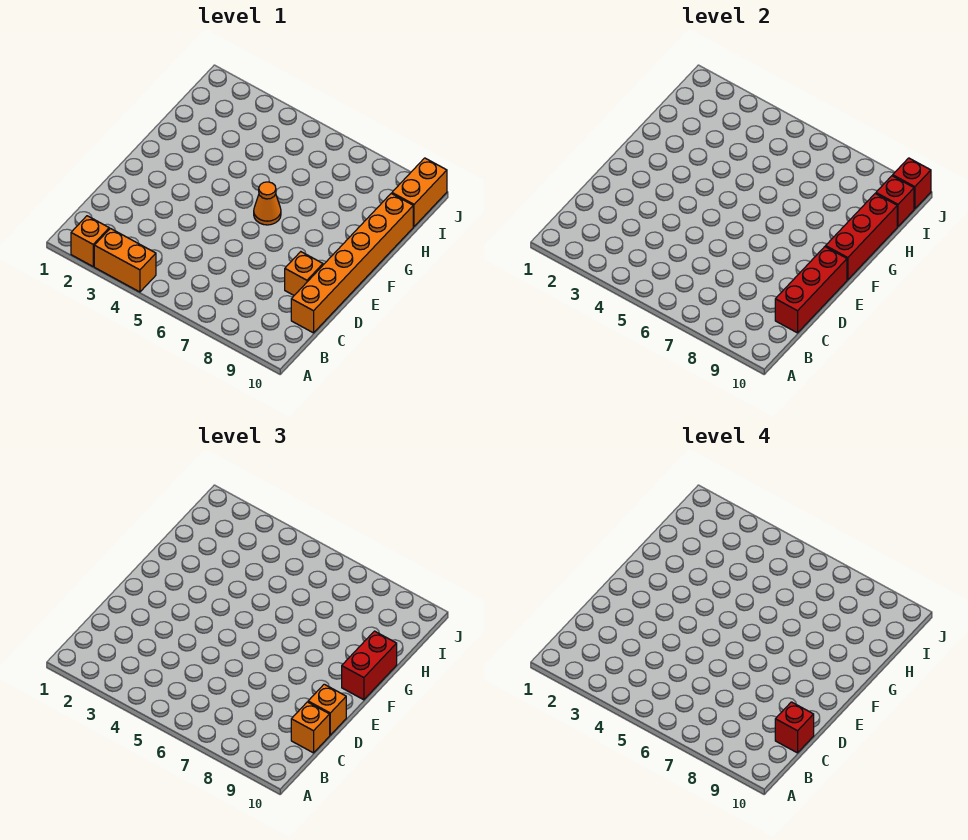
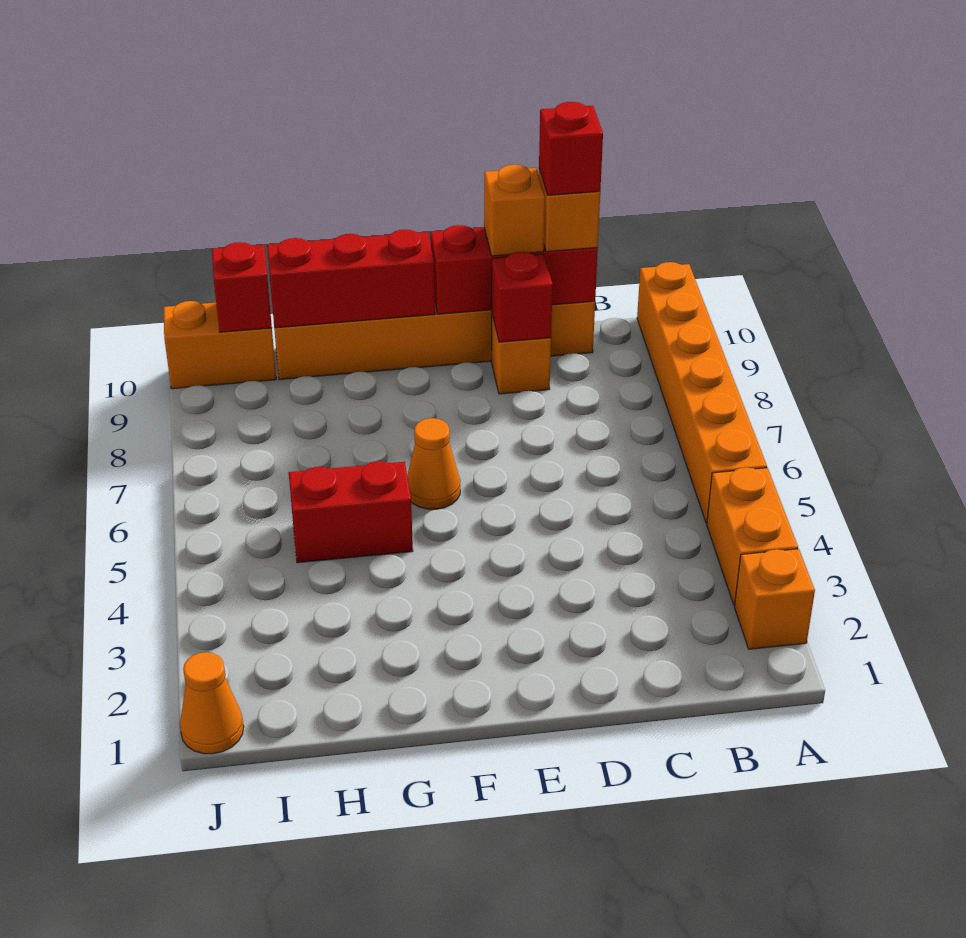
none -> orange 1x6 brick [637,262,767,523]
red 1x2 brick [342,631,397,700] -> red 1x2 brick moved to [289,461,413,563]
none -> orange 1x1 cone [180,652,244,754]
red 1x1 brick [893,158,931,209] -> red 1x1 brick moved to [492,252,553,342]

